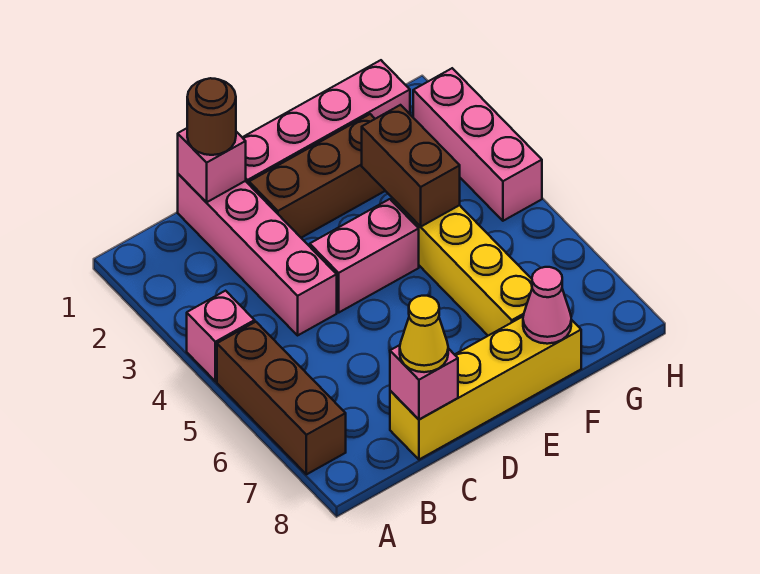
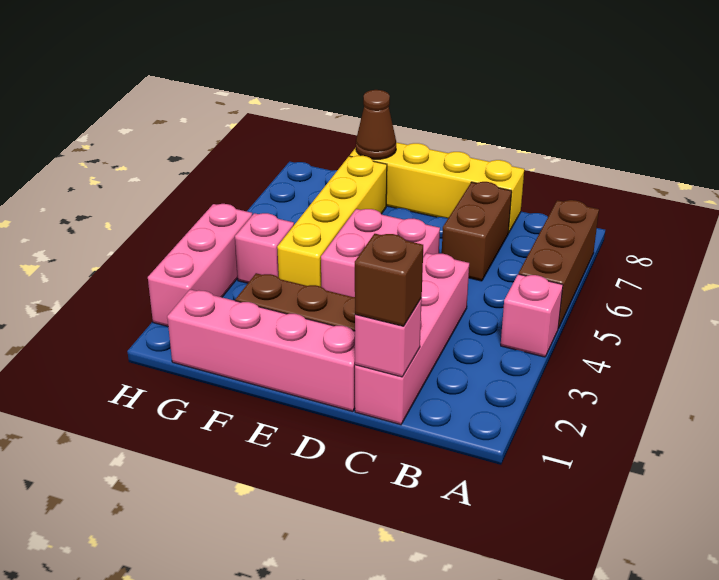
brown 1x1 round brick [187,78,236,155] -> brown 1x1 brick [355,234,423,326]
pink 1x1 brick [390,345,458,420] -> pink 1x1 brick moved to [235,213,294,283]
yellow 1x1 cone [400,296,448,372] -> none
pink 1x2 brick [310,199,419,312] -> pink 2x2 brick [321,209,440,297]
brown 1x2 brick [362,105,460,227] -> brown 1x2 brick moved to [442,182,512,281]
pink 1x1 cone [523,267,571,344] -> brown 1x1 cone [356,90,396,159]

